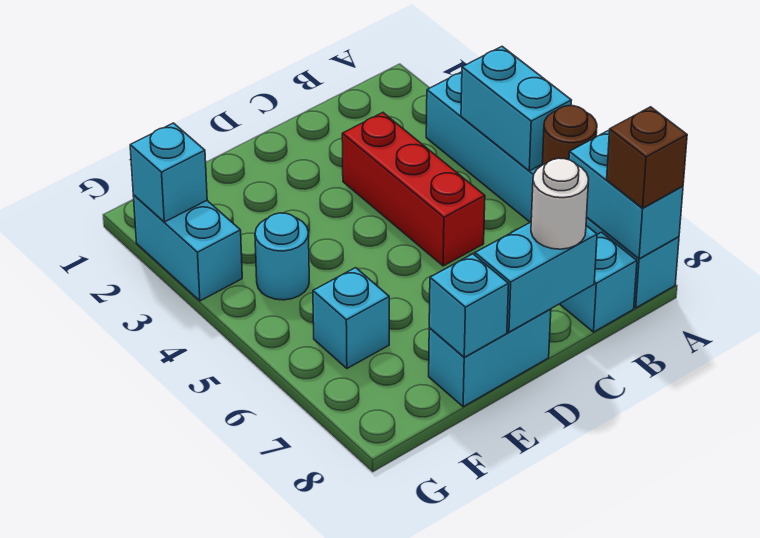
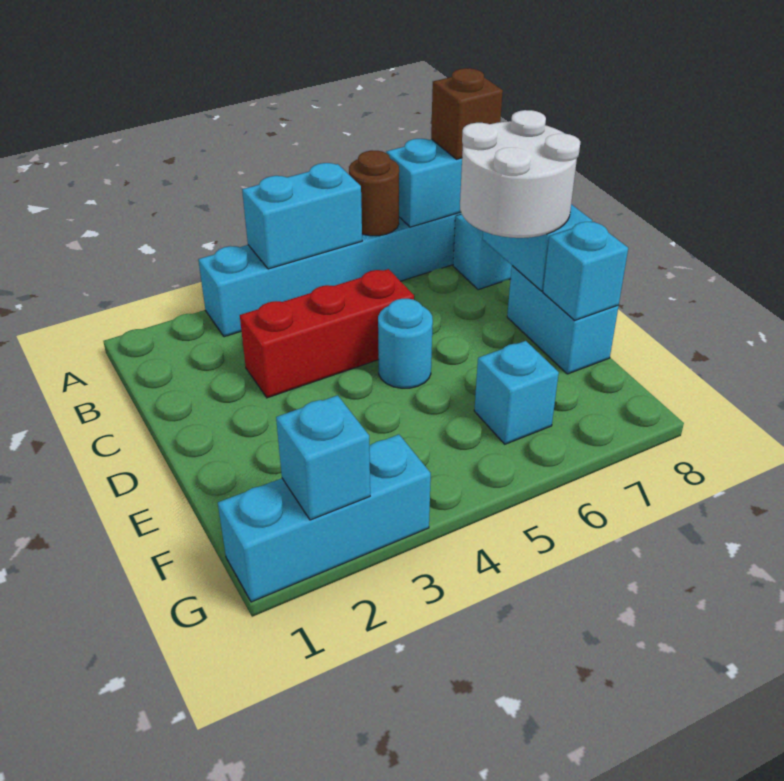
white 1x1 round brick [531,158,589,249] -> white 2x2 round brick [460,110,580,238]
cyan 1x1 round brick [255,213,309,300] -> cyan 1x1 round brick moved to [378,299,433,388]
cyan 1x2 brick [133,195,242,301] -> cyan 1x3 brick [218,435,431,602]

